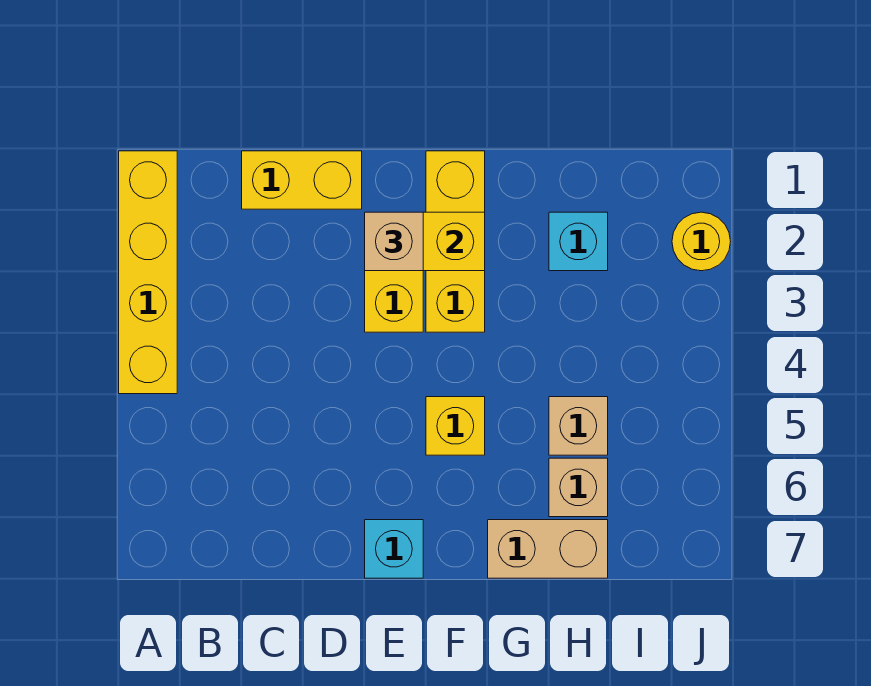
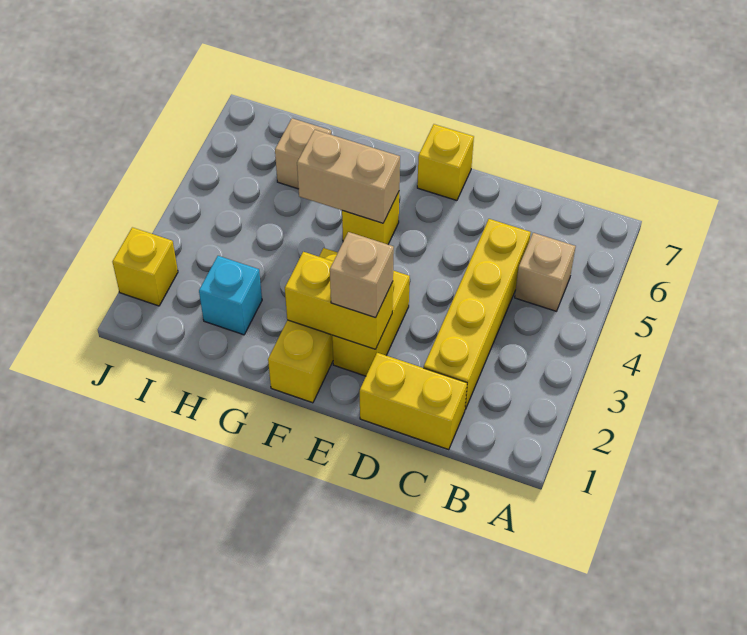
yellow 1x4 brick [119,151,177,394] -> yellow 1x4 brick moved to [424,219,531,409]
cyan 1x1 brick [365,520,423,578] -> yellow 1x1 brick [417,124,474,200]
tan 1x2 brick [488,520,608,578] -> tan 1x2 brick moved to [297,130,400,223]
tan 1x1 brick [549,397,608,455] -> tan 1x1 brick moved to [515,233,576,311]
yellow 1x1 round brick [672,212,731,271] -> yellow 1x1 brick [113,227,178,306]

